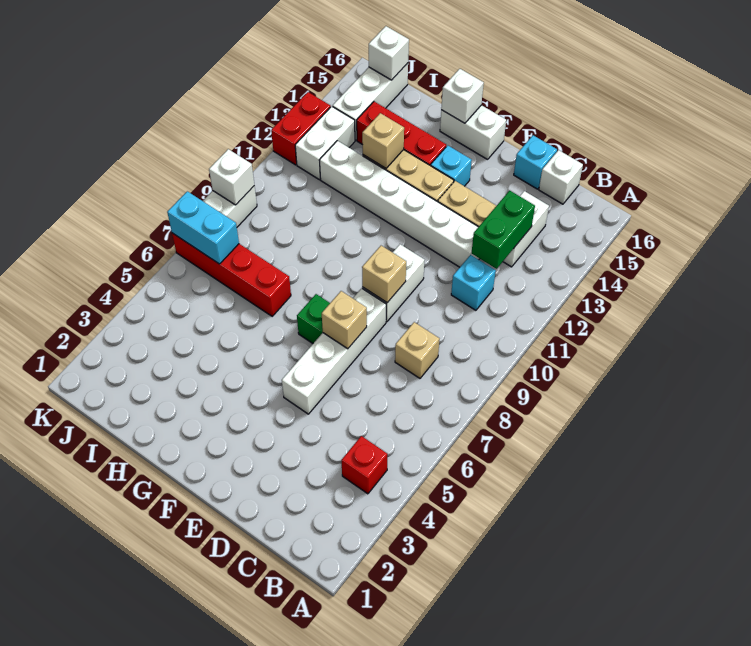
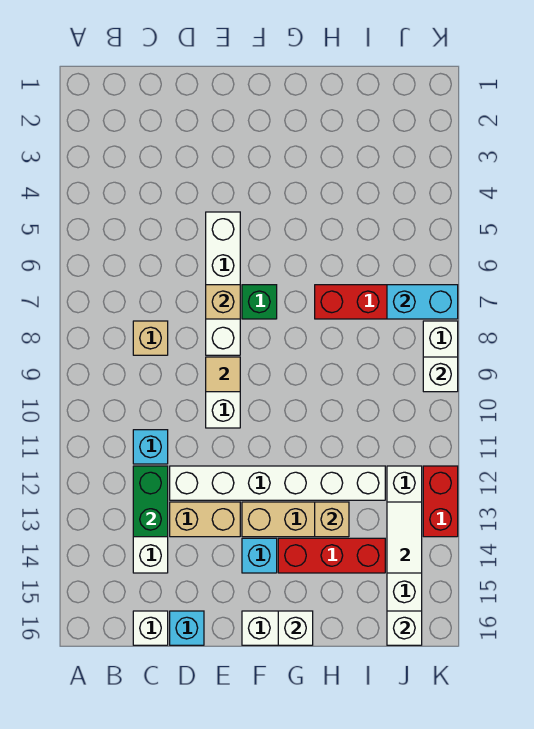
red 1x1 brick [341,436,387,494] -> none
tan 1x1 brick [362,246,406,303] -> tan 1x1 tile [206,357,240,392]
none -> white 1x2 tile [387,502,422,573]

